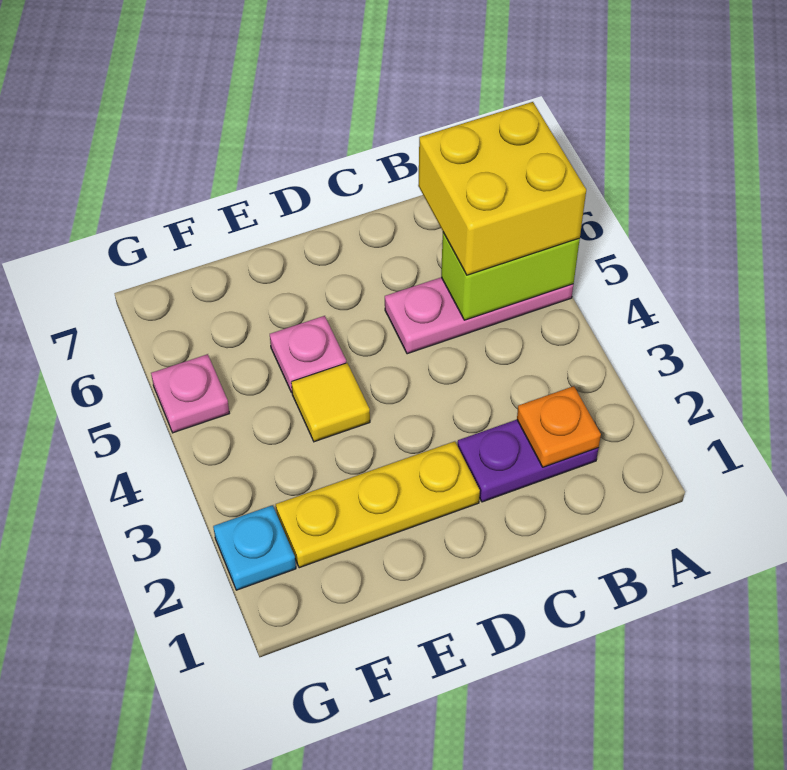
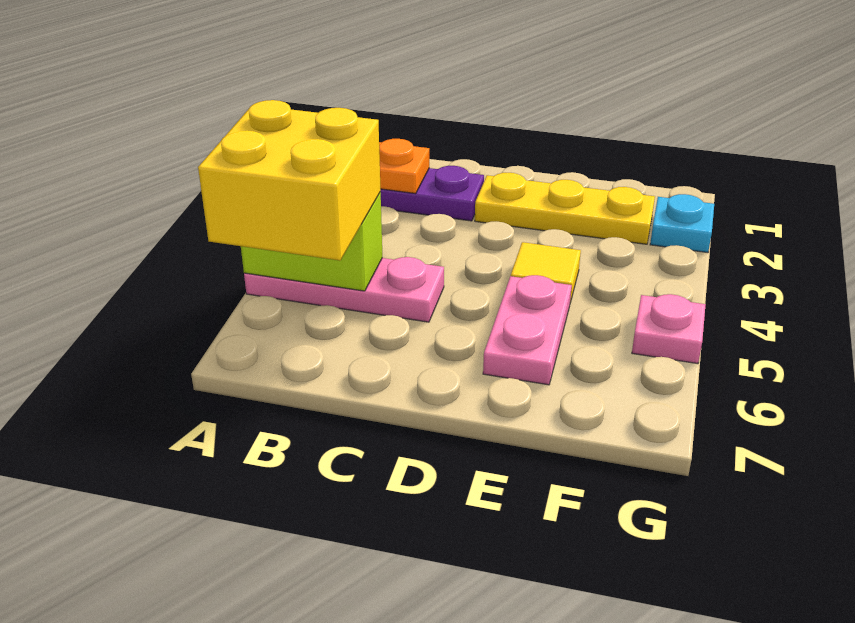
pink 1x1 plate [270,316,346,393] -> pink 1x2 plate [483,275,572,385]

